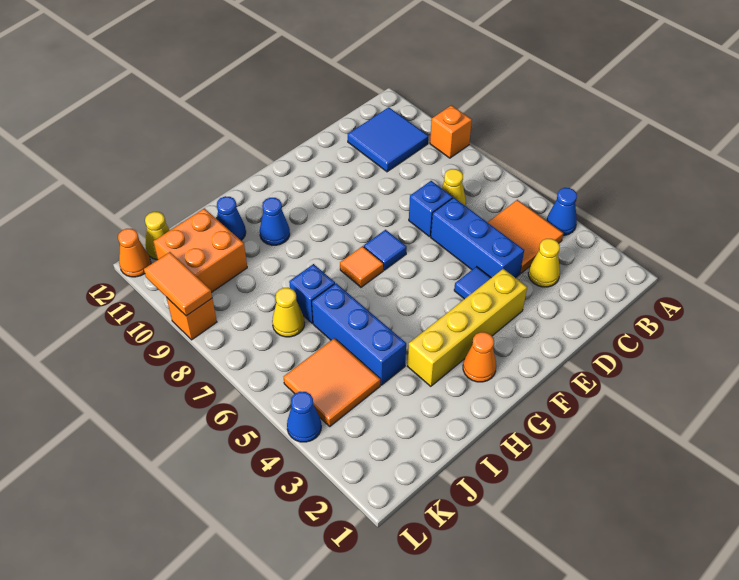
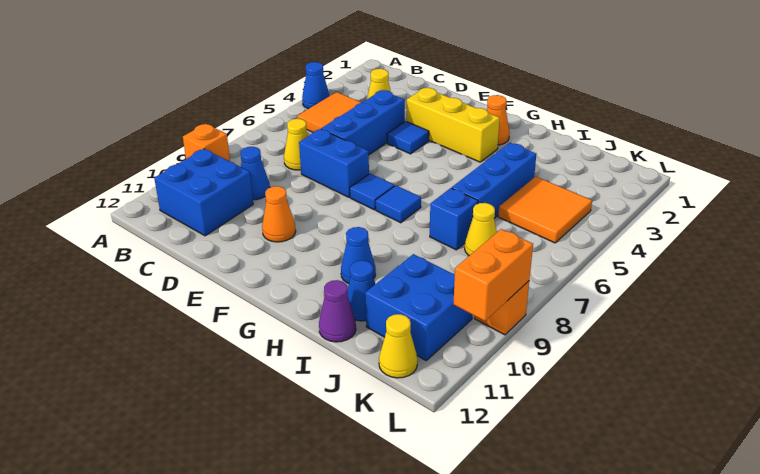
blue 2x2 tile [348,107,428,172] -> blue 2x2 brick [154,149,253,236]
blue 1x1 brick [409,181,453,237] -> blue 1x2 brick [299,129,369,197]
yellow 1x4 brick [408,269,527,386] -> yellow 1x3 brick [407,88,500,162]
orange 1x1 tile [340,246,384,287] -> blue 1x1 tile [376,186,421,223]
none -> purple 1x1 cone [319,280,356,342]
orange 2x2 brick [154,208,247,293] -> blue 2x2 brick [365,254,472,360]
blue 1x1 cone [287,391,321,442] -> blue 1x1 cone moved to [241,147,270,200]
orange 1x2 tile [144,252,212,316] -> orange 1x2 brick [453,229,533,321]
orange 1x1 cone [118,229,151,277] -> orange 1x1 cone moved to [262,186,296,242]

